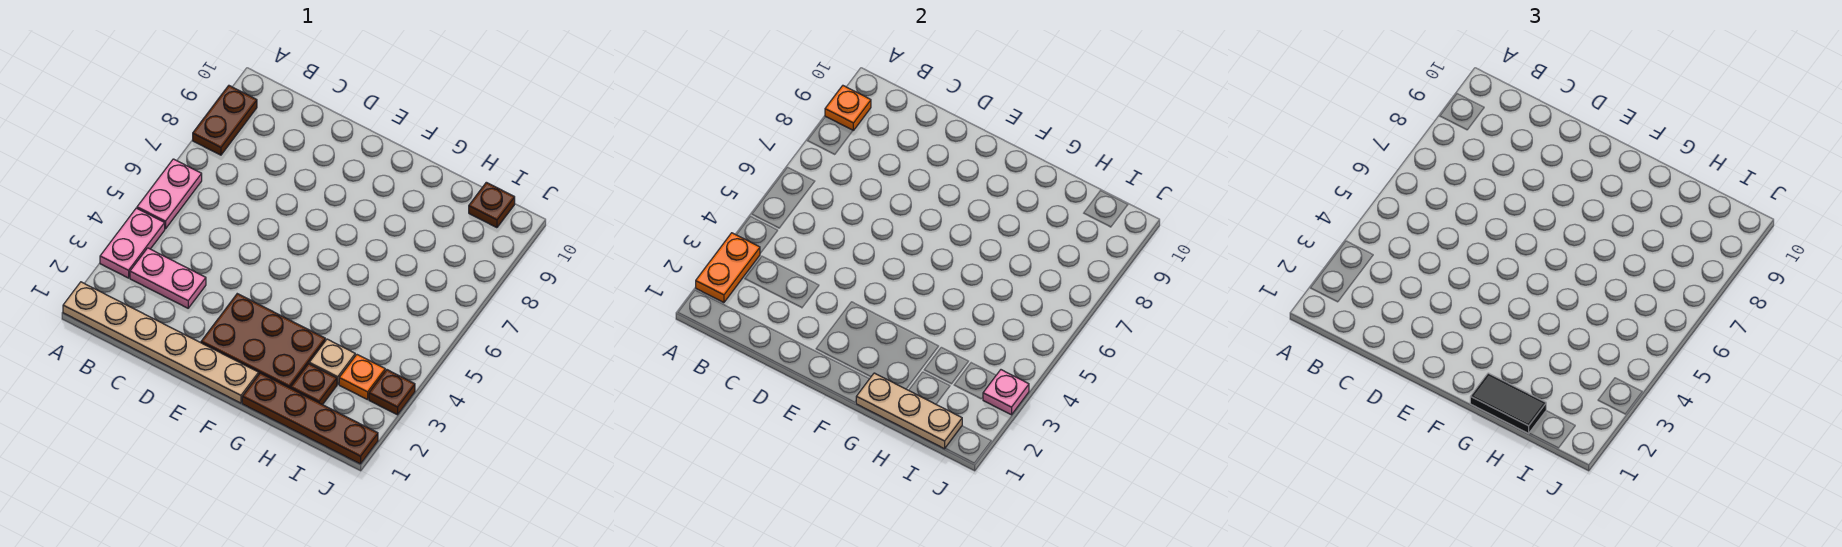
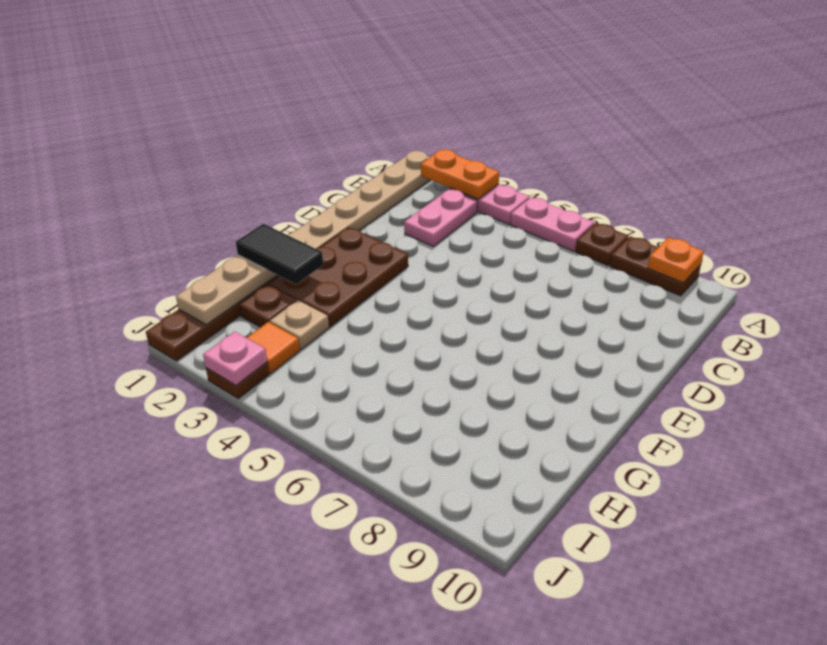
black 1x2 tile [1470,373,1546,433] -> black 1x2 tile turned to [236,224,323,284]
orange 1x1 plate [339,355,385,400] -> orange 1x1 tile [247,322,300,373]
brown 1x1 plate [469,182,515,228] -> brown 1x1 plate moved to [576,223,629,266]

